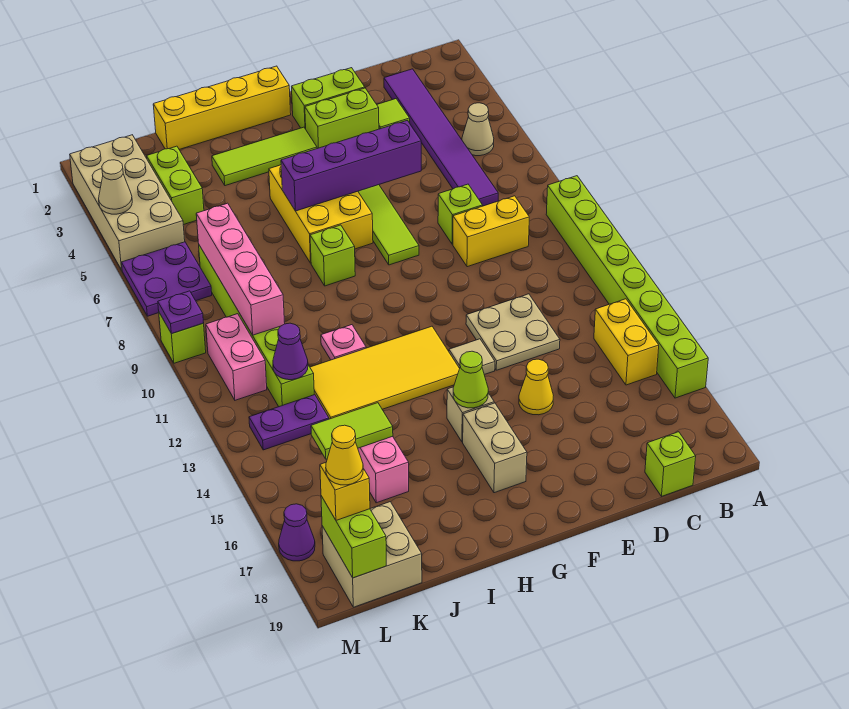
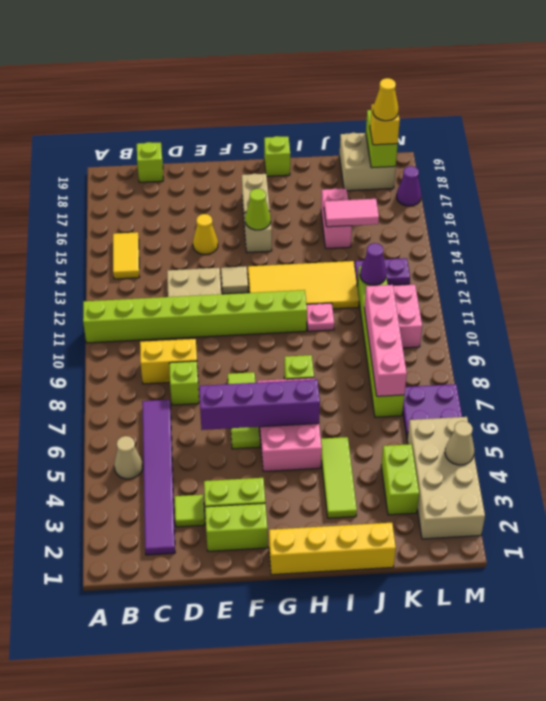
lime 1x8 brick [546,176,708,398] -> lime 1x8 brick turned to [83,290,307,343]
yellow 1x2 brick [594,299,659,385] -> yellow 1x2 tile [113,232,139,279]
lime 1x3 tile [212,127,317,186] -> lime 1x3 tile turned to [321,437,357,518]
yellow 2x3 brick [269,165,373,263] -> pink 2x3 brick [258,378,322,471]
lime 1x2 tile [311,403,393,459] -> pink 1x2 tile [324,199,379,227]
lime 1x1 brick [159,313,206,363] -> lime 1x1 brick moved to [264,136,290,176]
purple 1x1 plate [158,291,204,334] -> none

